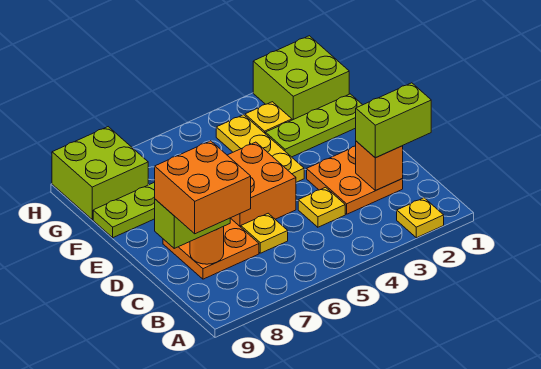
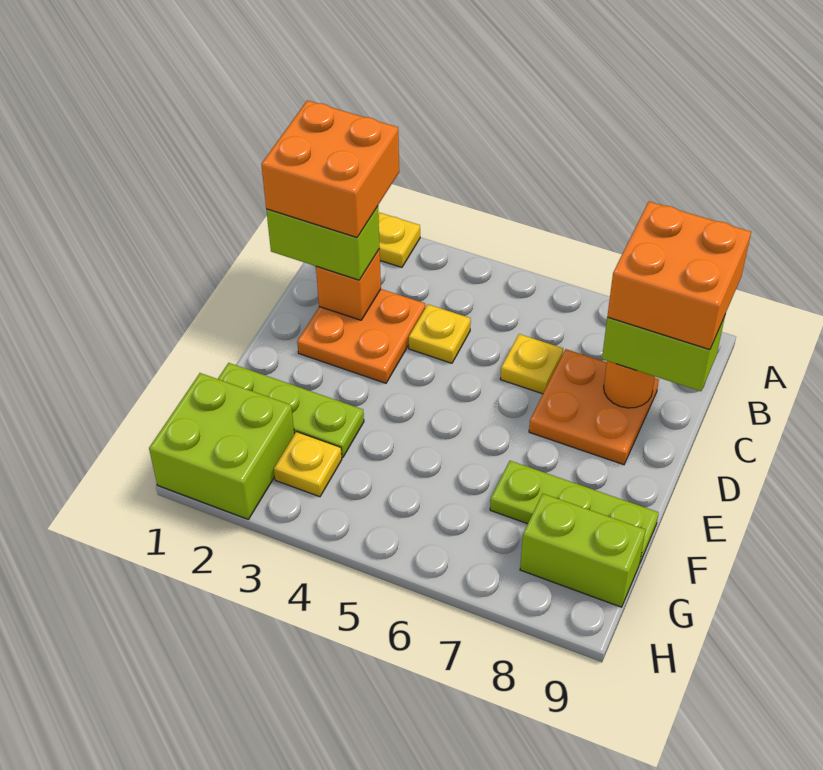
orange 2x2 brick [227,142,296,227] -> orange 2x2 brick moved to [261,100,399,237]
yellow 1x3 plate [216,115,304,182] -> none
lime 2x2 brick [52,127,148,219] -> lime 1x2 brick [520,494,646,607]

